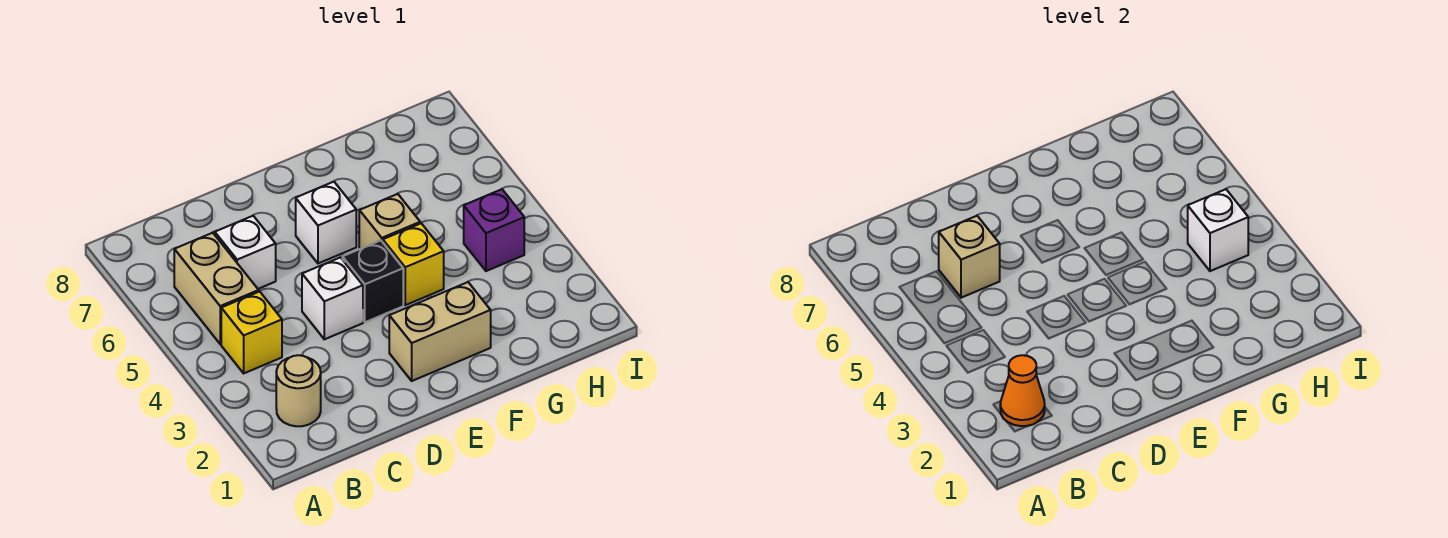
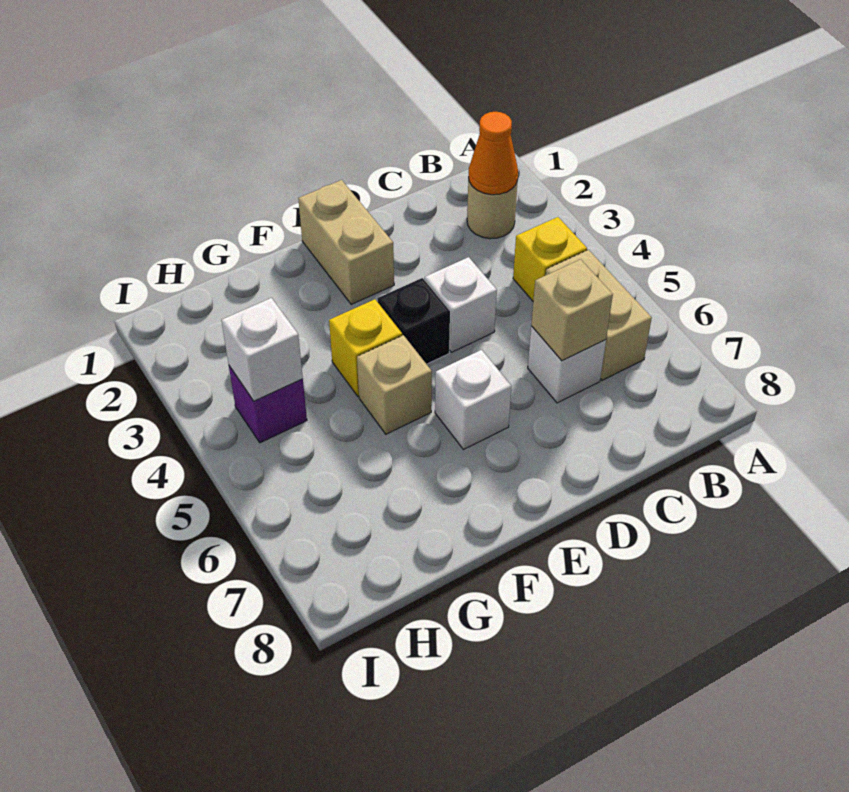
tan 1x2 brick [389,282,491,381] -> tan 1x2 brick turned to [298,180,394,304]

